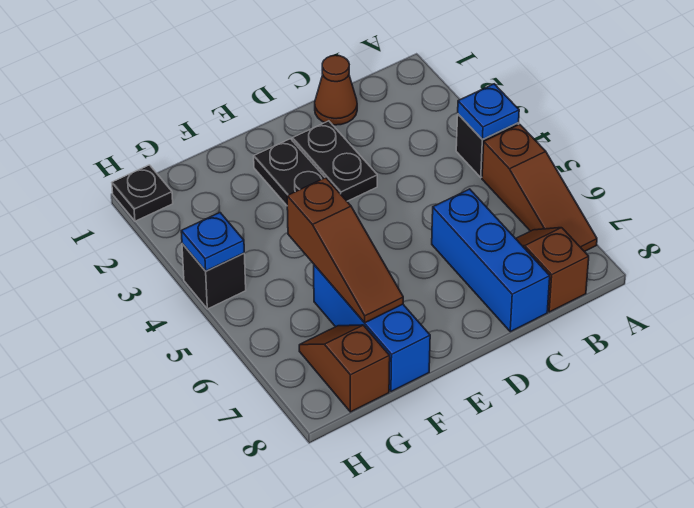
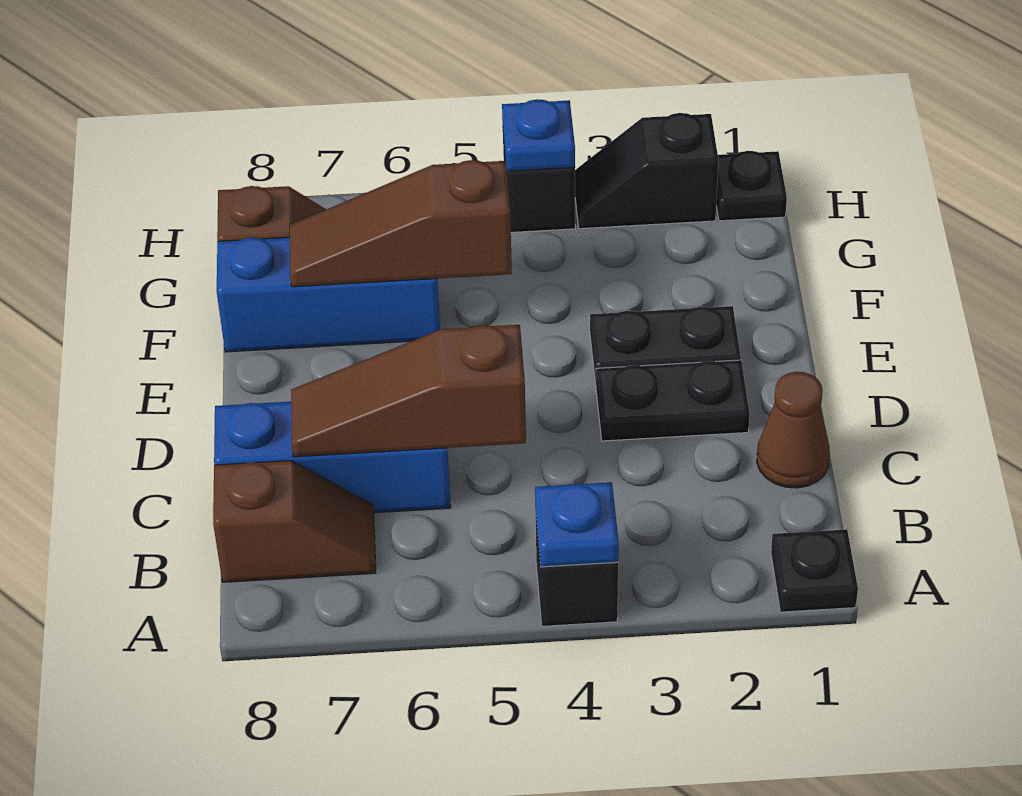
none -> black 1x1 plate [771,529,858,612]
brown 1x3 slope [482,124,597,252] -> brown 1x3 slope moved to [291,325,526,457]
none -> black 1x2 slope [575,113,718,229]

